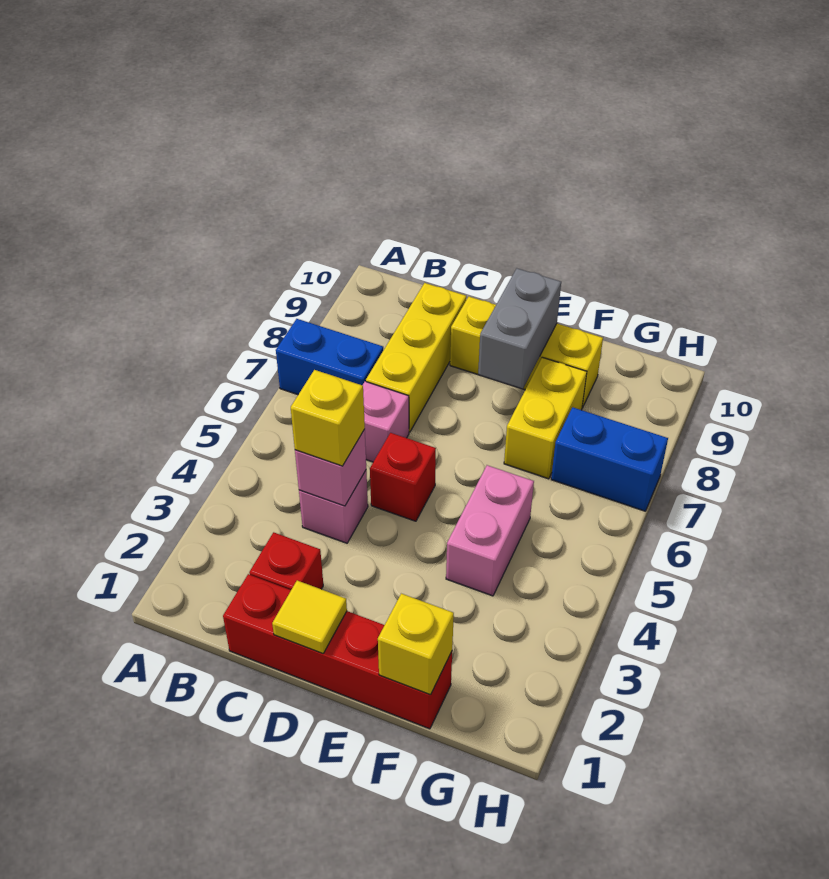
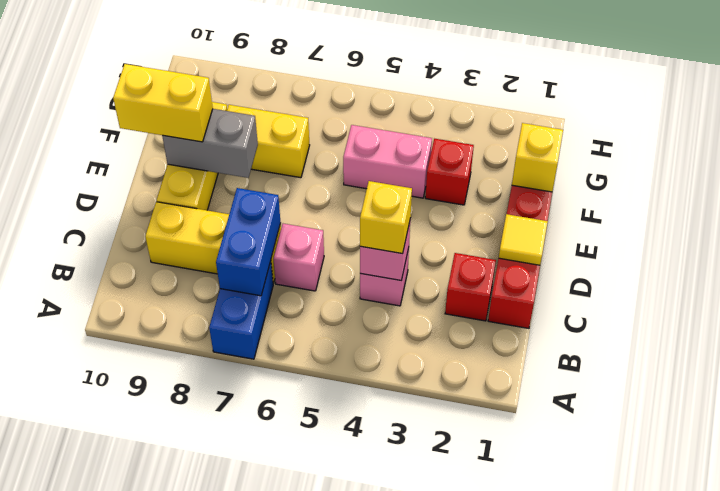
red 1x1 brick [370,433,436,521] -> red 1x1 brick moved to [425,139,474,205]
none -> yellow 1x2 brick [113,64,213,142]
blue 1x2 brick [551,407,668,511] -> blue 1x2 brick moved to [216,188,281,296]

